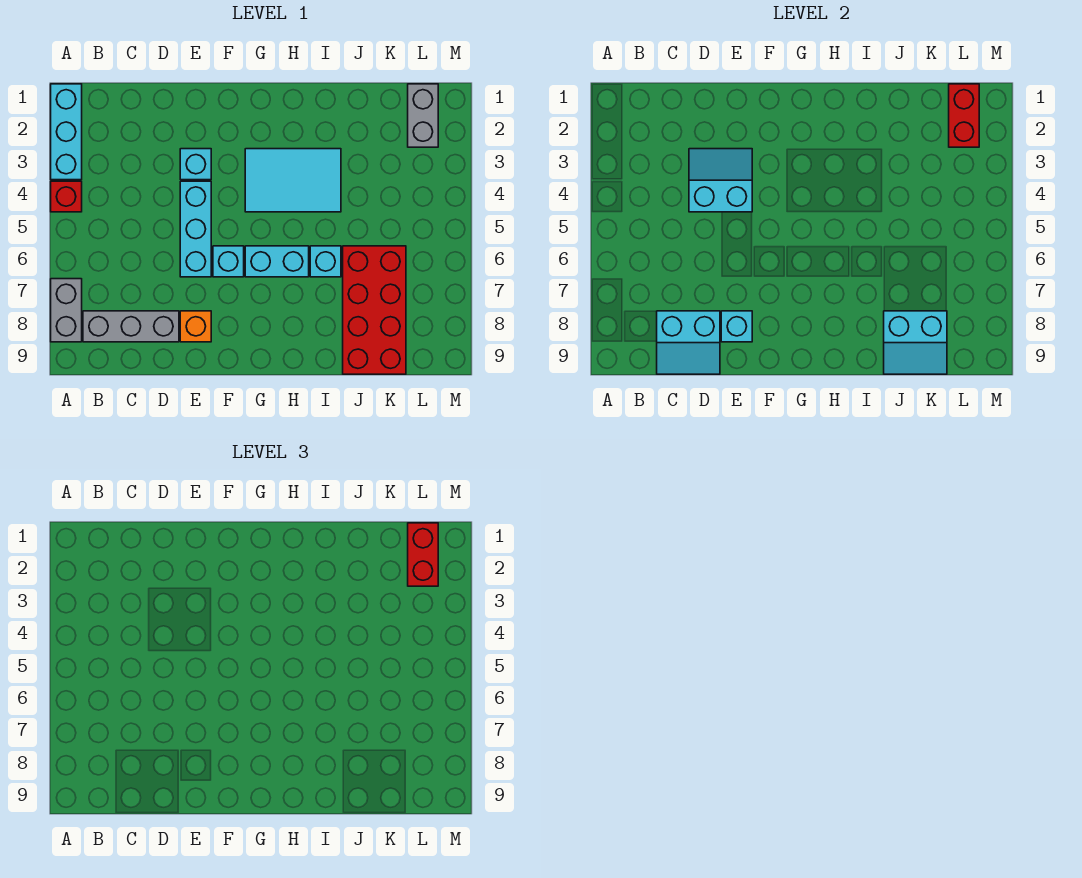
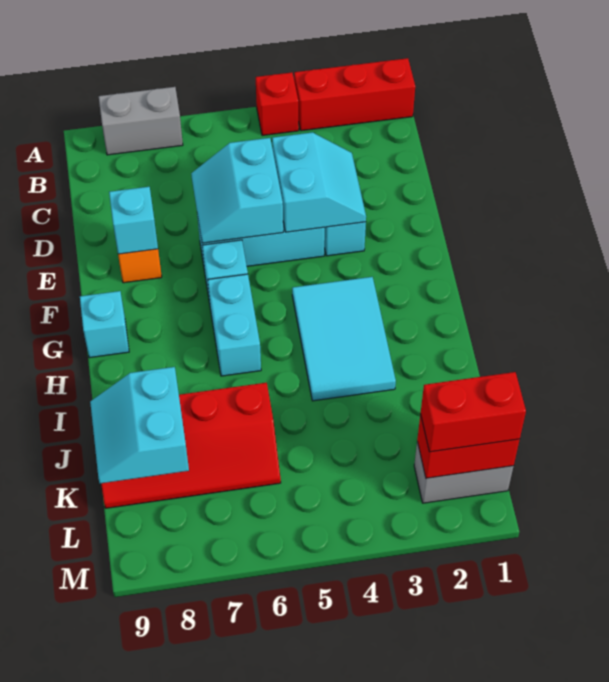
cyan 1x3 brick [51,84,82,180] -> red 1x3 brick [294,58,415,131]
grey 1x3 brick [83,311,179,342] -> none
cyan 2x2 slope [657,311,720,374] -> cyan 2x2 slope moved to [191,138,283,243]
cyan 1x1 brick [310,246,341,277] -> cyan 1x1 brick moved to [80,291,129,358]
red 2x4 brick [343,246,406,374] -> red 2x4 slope [101,383,281,508]

